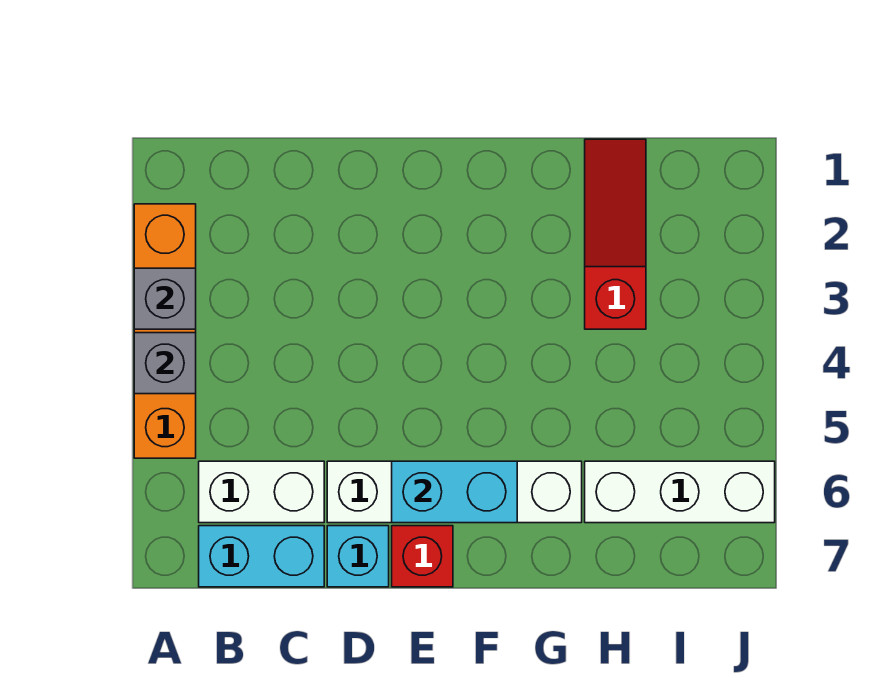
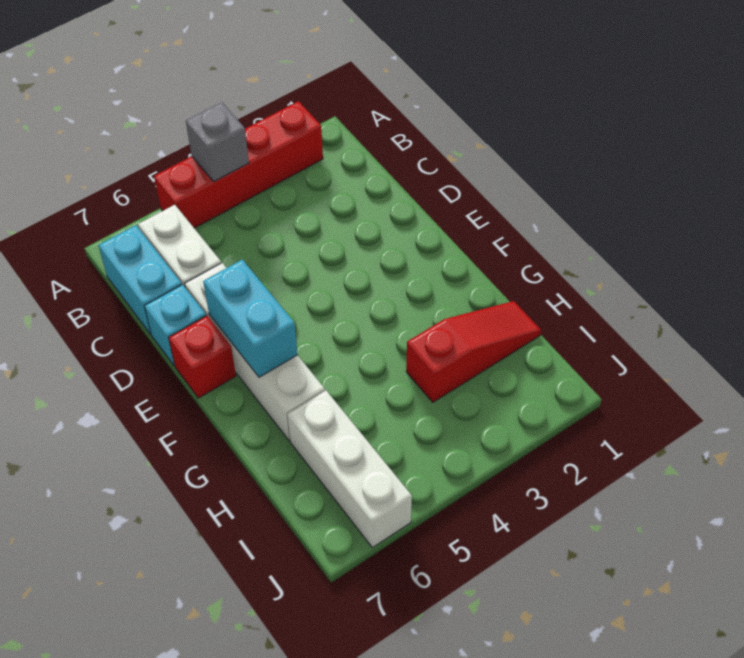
orange 1x4 brick [134,204,196,458] -> red 1x4 brick [154,101,323,228]
grey 1x1 brick [134,268,196,329] -> none

